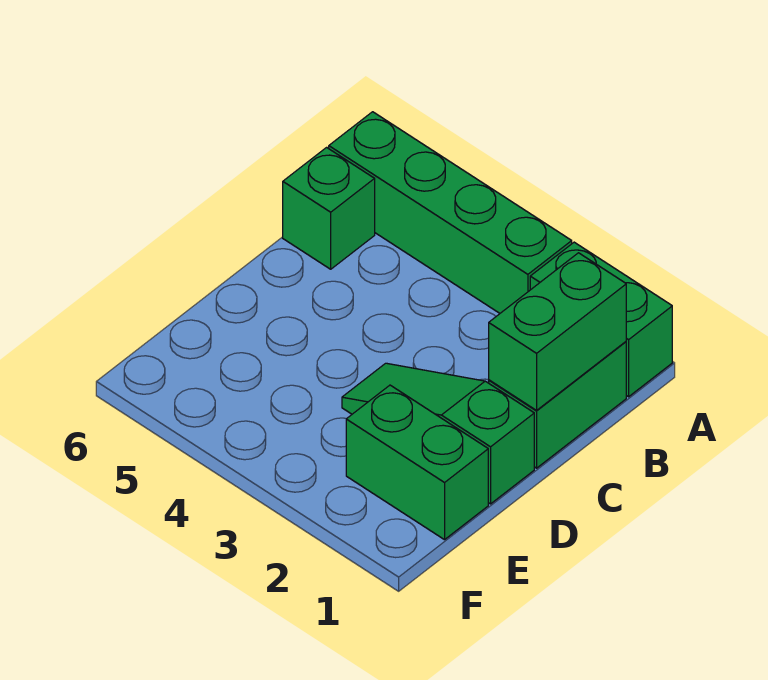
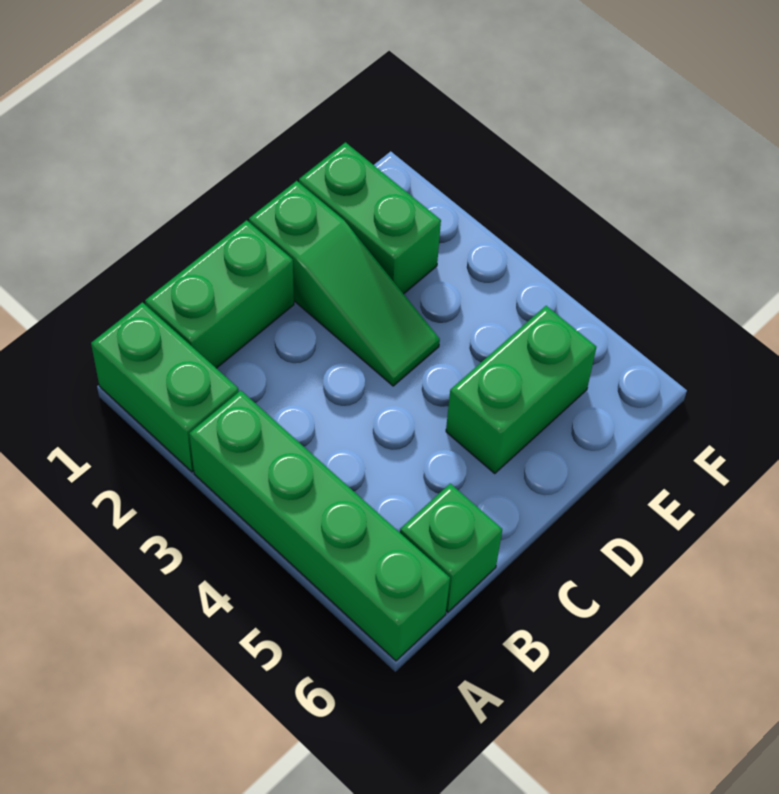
green 1x2 brick [489,253,626,410] -> green 1x2 brick moved to [446,306,596,474]

